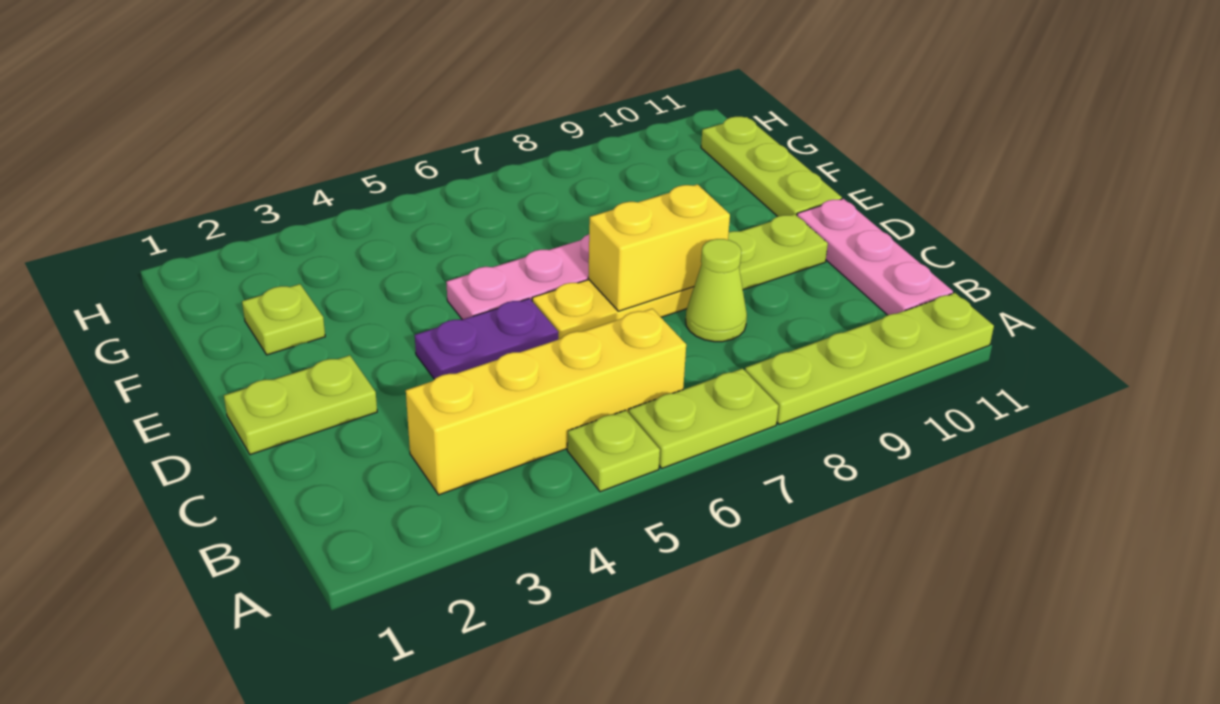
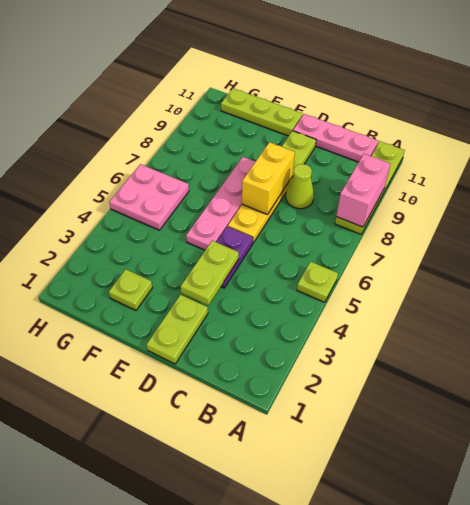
lime 1x2 plate [629,369,778,468] -> lime 1x2 plate moved to [181,241,239,305]
none -> pink 1x2 brick [336,154,390,227]
yellow 1x4 brick [406,309,686,495] -> none
none -> pink 2x2 plate [109,164,189,230]

